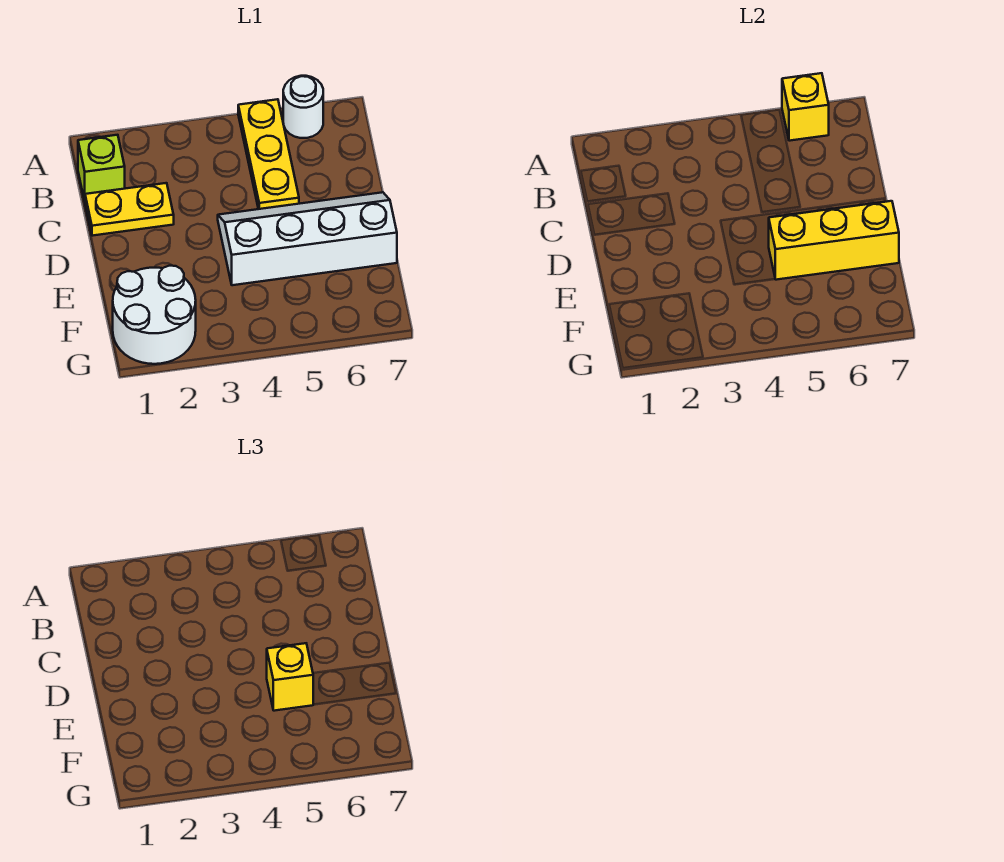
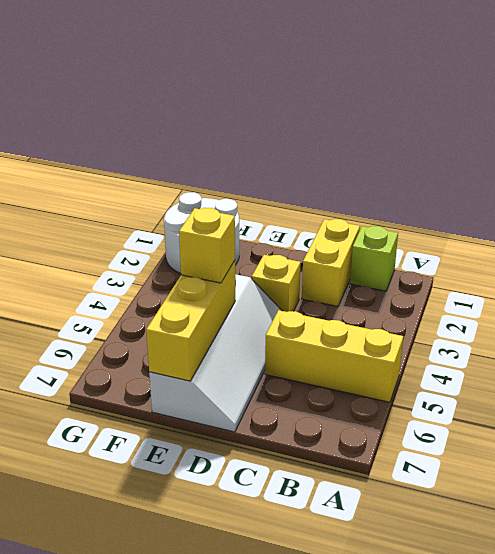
yellow 1x3 plate [238,99,299,209] -> yellow 1x3 brick [265,310,403,402]
white 1x1 round brick [283,76,323,138] -> none
yellow 1x1 brick [782,73,829,141] -> yellow 1x1 brick moved to [252,255,301,312]
yellow 1x2 plate [85,183,174,236] -> yellow 1x2 brick [302,219,360,306]

